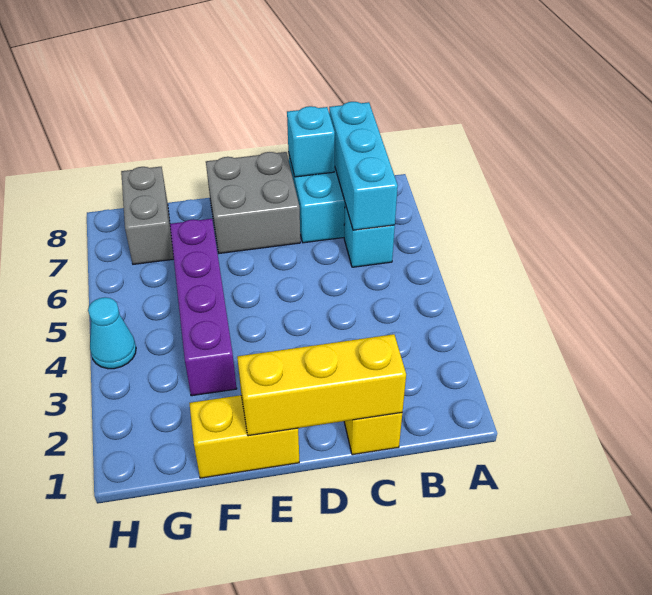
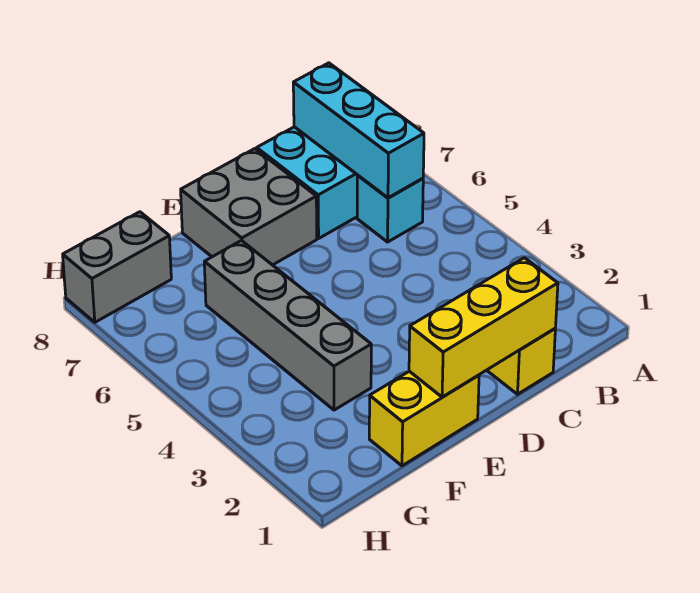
cyan 1x1 brick [287,106,335,177] -> none
purple 1x4 brick [170,219,237,396] -> grey 1x4 brick [204,241,371,410]
grey 1x2 brick [121,167,174,264] -> grey 1x2 brick turned to [63,212,171,322]
cyan 1x1 cone [88,297,136,369] -> none

